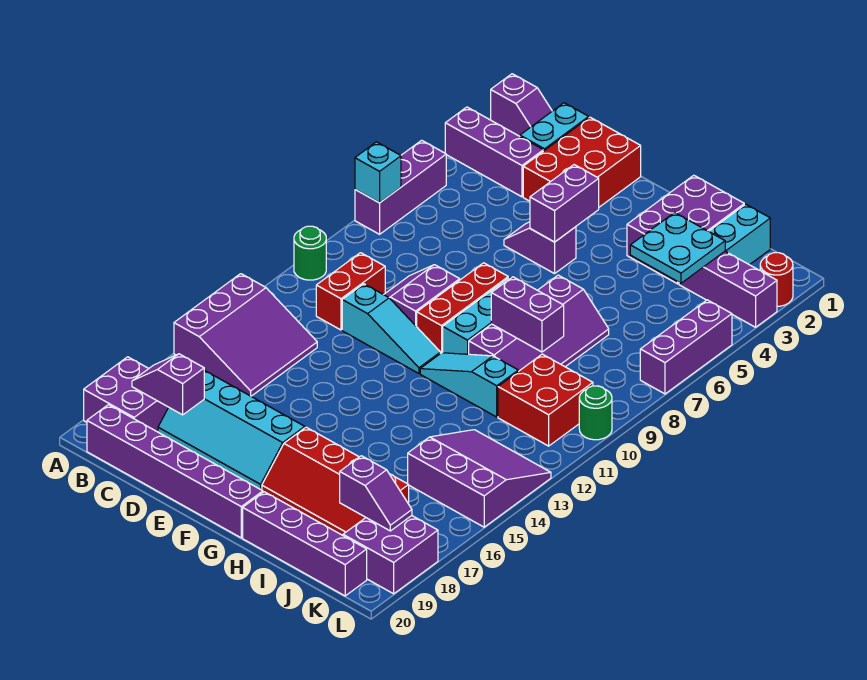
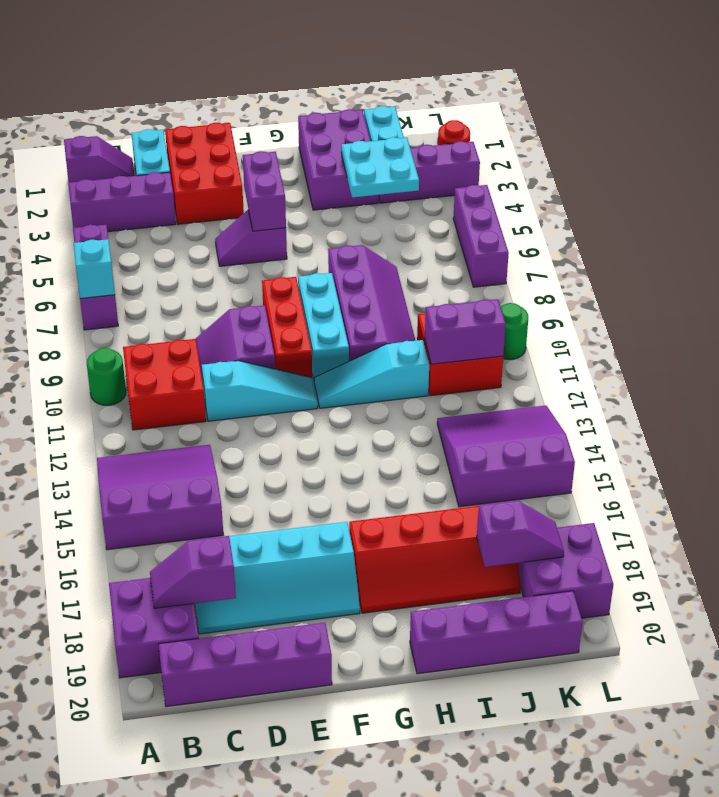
purple 3x3 slope [174,274,317,396] -> purple 3x3 slope turned to [97,445,223,550]
purple 1x6 brick [87,405,263,538] -> purple 1x4 brick [158,623,332,707]
red 1x2 brick [316,253,385,330] -> red 2x2 brick [123,339,206,430]
purple 1x2 brick [491,277,564,352] -> purple 1x2 brick moved to [425,299,506,364]

